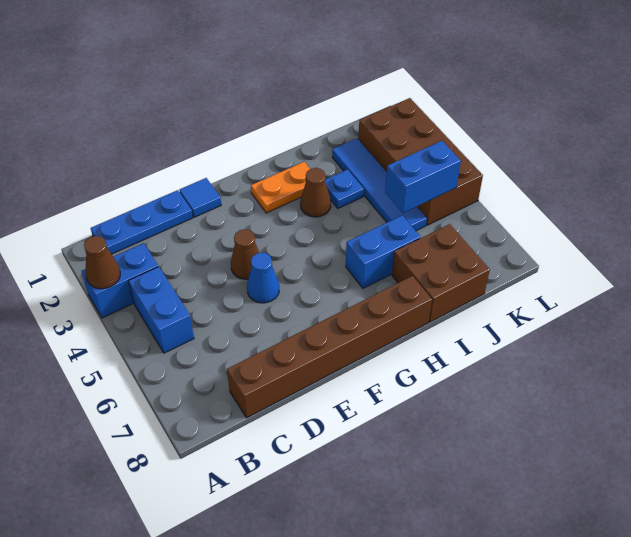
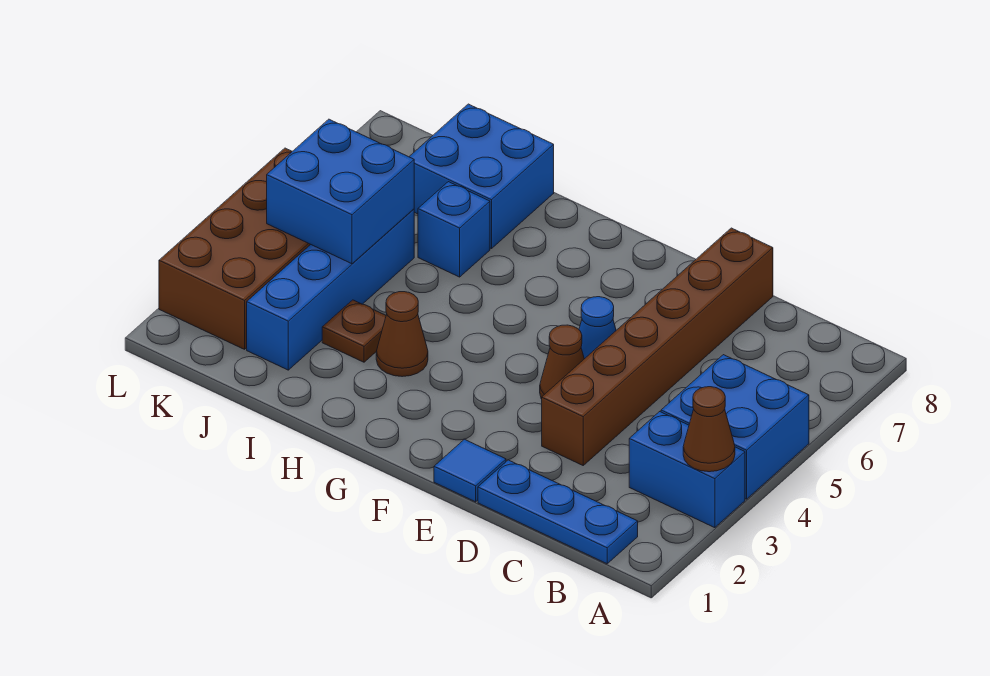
blue 1x2 brick [129,267,194,353] -> blue 2x2 brick [661,355,809,499]
brown 1x6 brick [227,276,432,418] -> brown 1x6 brick turned to [542,228,773,465]
orange 1x2 plate [251,162,310,213] -> none
blue 1x2 brick [346,215,421,288] -> blue 1x1 brick [418,182,490,277]
blue 1x1 plate [325,170,364,208] -> brown 1x1 plate [322,300,386,362]
brown 2x2 brick [392,224,490,322] -> blue 2x2 brick [409,104,554,249]
blue 1x4 tile [332,138,427,231] -> blue 1x4 brick [247,209,414,370]
blue 1x2 brick [385,141,461,213] -> blue 2x2 brick [267,119,414,264]

